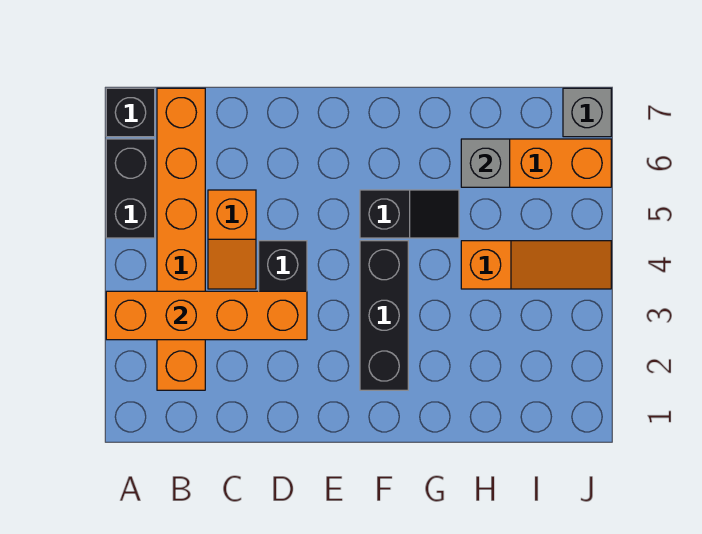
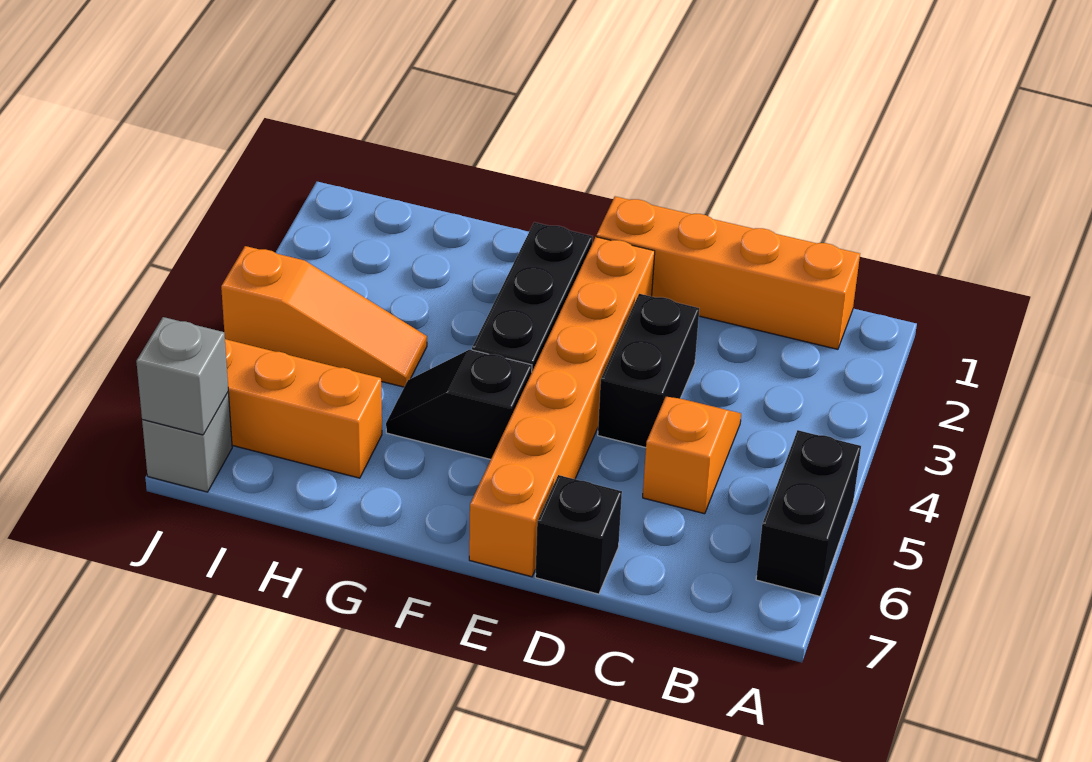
orange 1x4 brick [106,291,307,340] -> orange 1x4 brick moved to [596,196,860,349]
black 1x1 brick [106,88,155,137] -> black 1x1 brick moved to [535,475,622,594]
orange 1x6 brick [157,88,205,390] -> orange 1x6 brick moved to [469,237,655,577]
orange 1x3 slope [461,241,611,289] -> orange 1x3 slope turned to [221,246,427,387]
grey 1x1 brick [461,139,510,187] -> grey 1x1 brick moved to [136,317,228,435]

